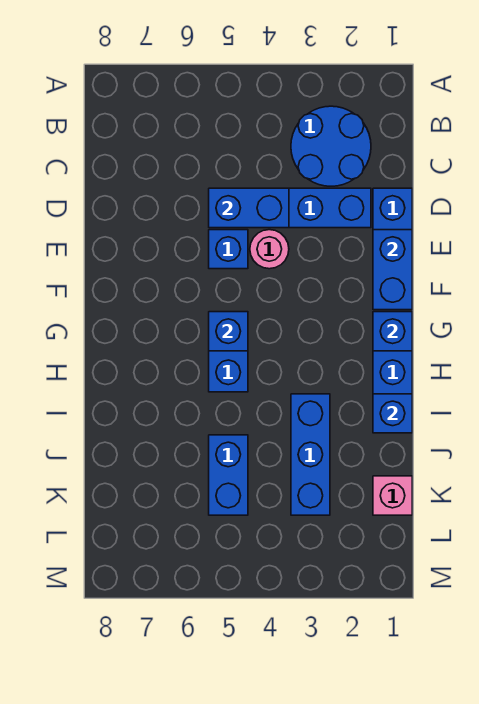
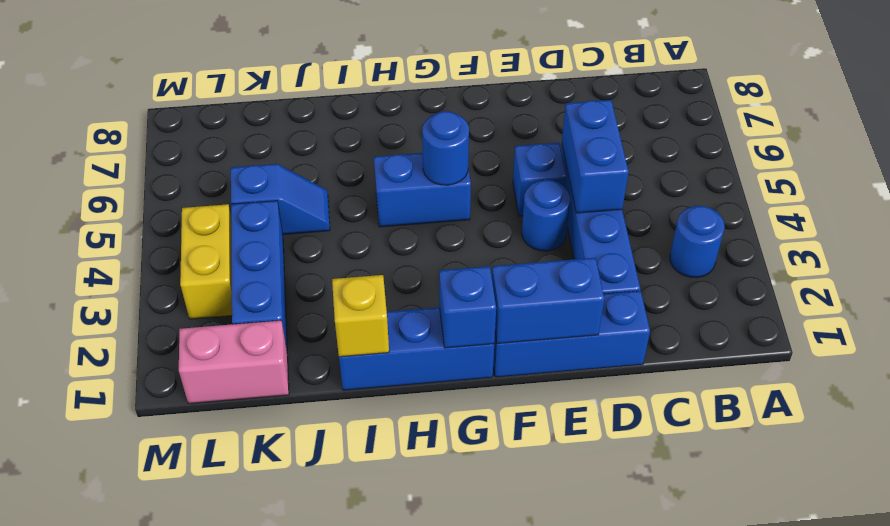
blue 2x2 round brick [291,106,371,186] -> blue 1x1 round brick [670,206,725,278]
pink 1x1 round brick [250,230,289,269] -> blue 1x1 round brick [522,180,570,251]
blue 1x1 brick [209,312,248,351] -> blue 1x1 round brick [422,111,469,185]
blue 1x1 brick [373,394,412,433] -> yellow 1x1 brick [332,275,389,357]
blue 1x3 brick [291,394,330,515] -> blue 1x3 brick turned to [231,201,287,348]
blue 1x2 brick [209,435,248,515] -> blue 1x2 slope [231,164,330,234]
pink 1x1 brick [373,476,412,515] -> pink 1x2 brick [179,320,289,404]
none -> yellow 1x2 brick [180,204,232,319]

